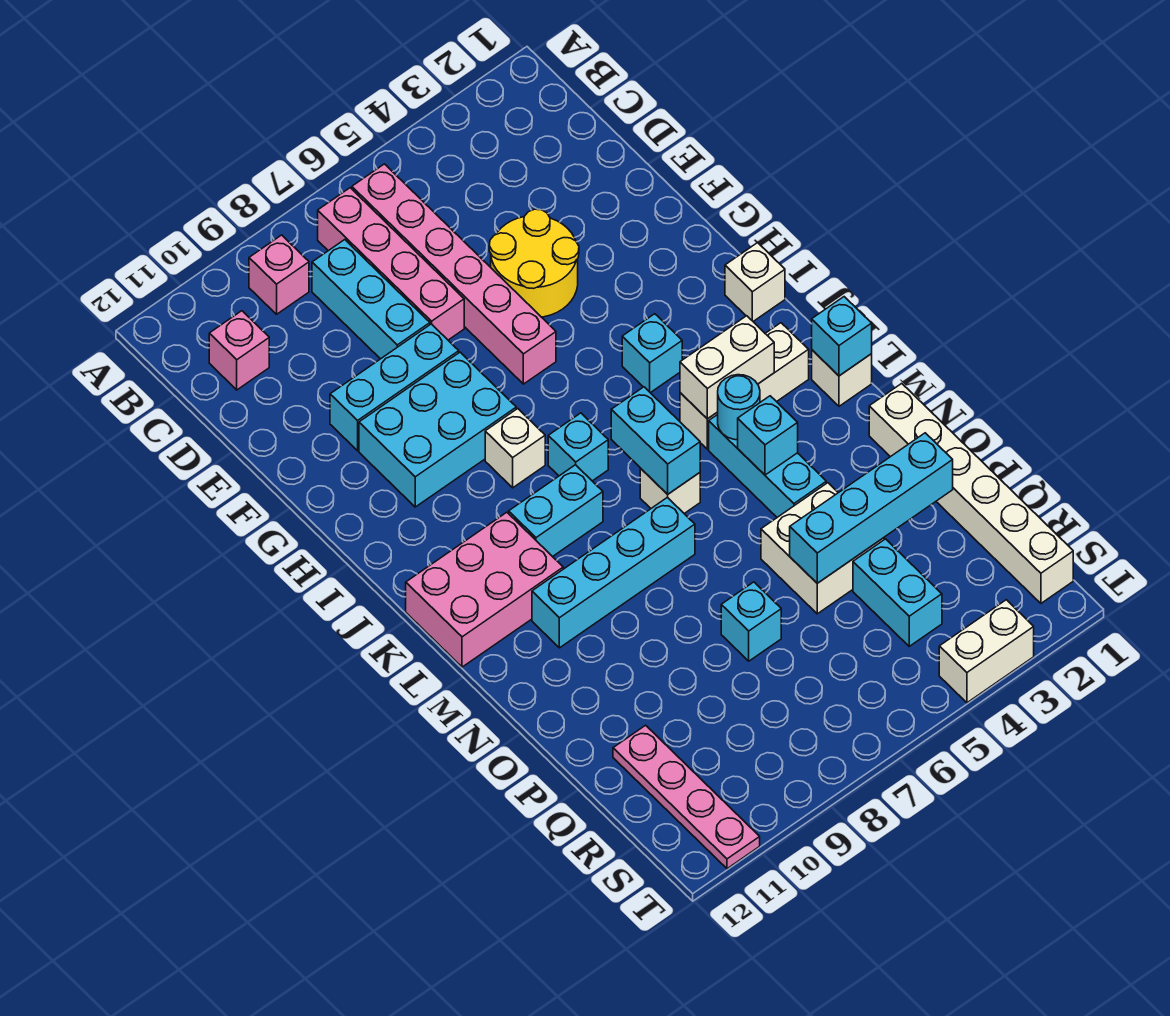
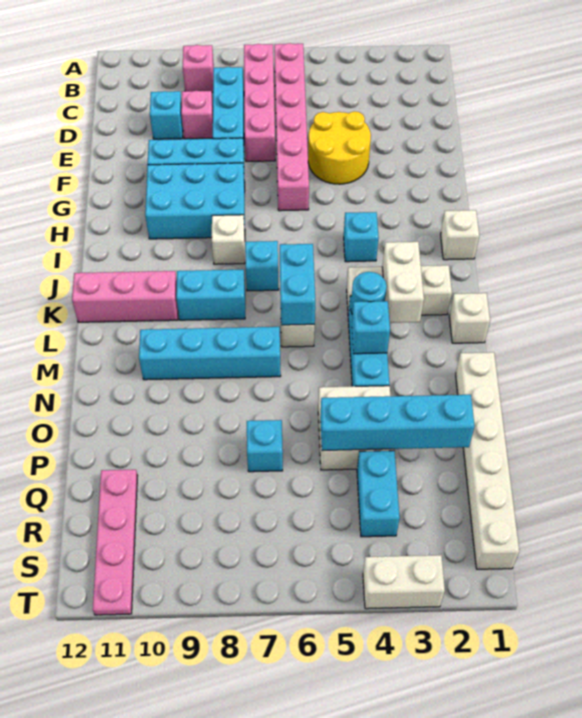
pink 1x1 brick [209,311,269,390] -> pink 1x1 brick moved to [181,91,213,139]
white 1x2 brick [680,316,774,419] -> white 1x2 brick turned to [382,242,424,323]
pink 2x3 brick [406,512,563,667] -> pink 1x3 brick [72,271,178,322]
cyan 1x1 brick [812,297,872,376] -> cyan 1x1 brick moved to [150,91,183,139]

